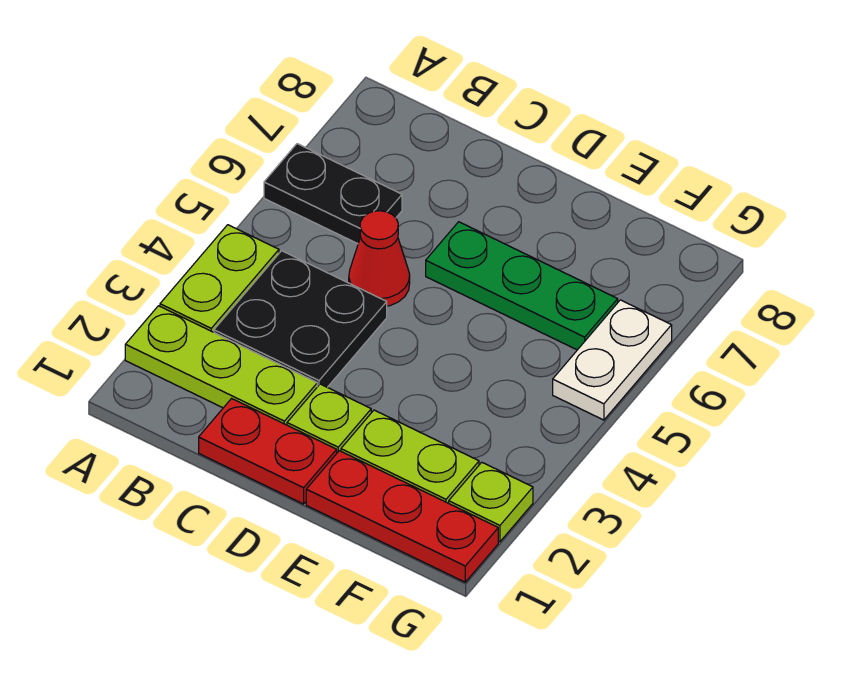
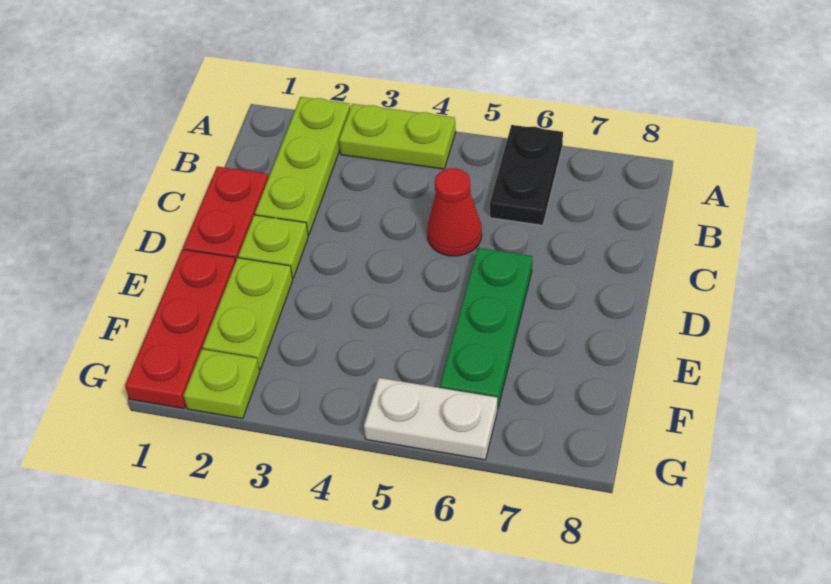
black 2x2 plate [214,251,387,387] -> none

